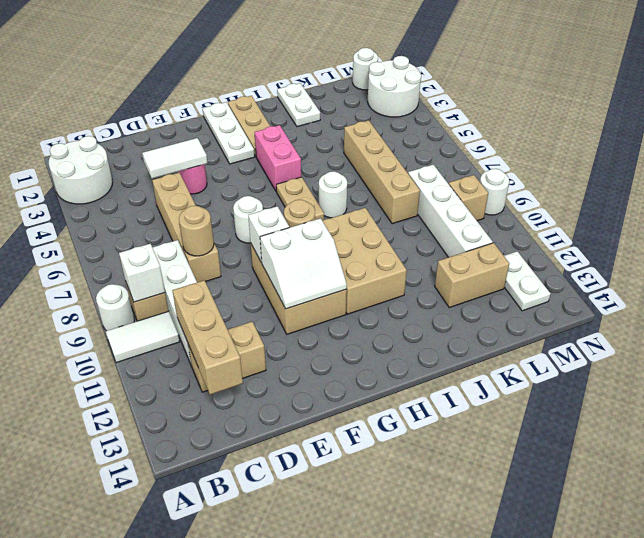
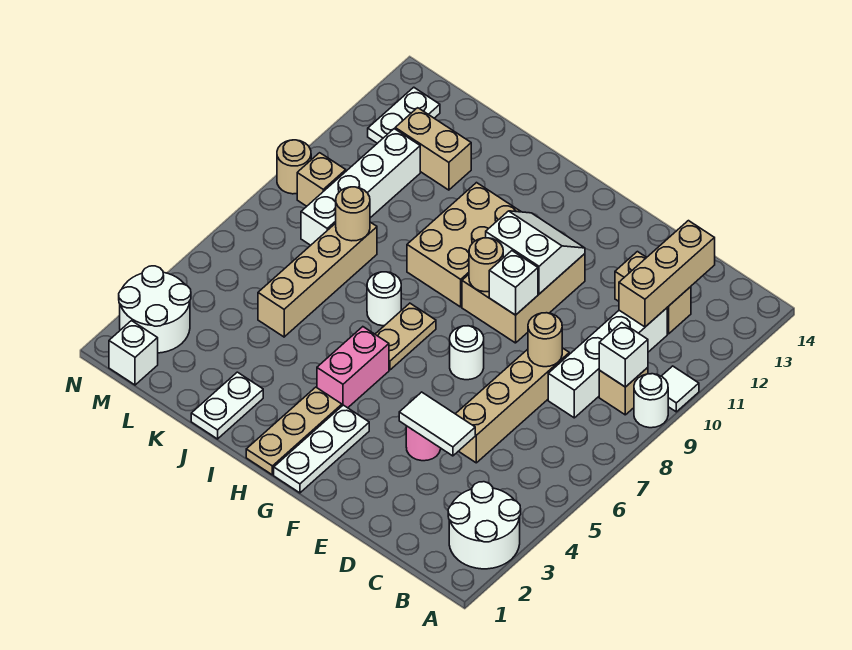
white 1x2 tile [106,311,180,363] -> white 1x1 tile [662,366,699,412]
none -> tan 1x1 round brick [336,187,370,241]
white 1x1 round brick [353,48,378,90] -> white 1x1 brick [109,321,158,385]
white 1x1 round brick [480,169,509,215] -> tan 1x1 round brick [277,140,311,194]

